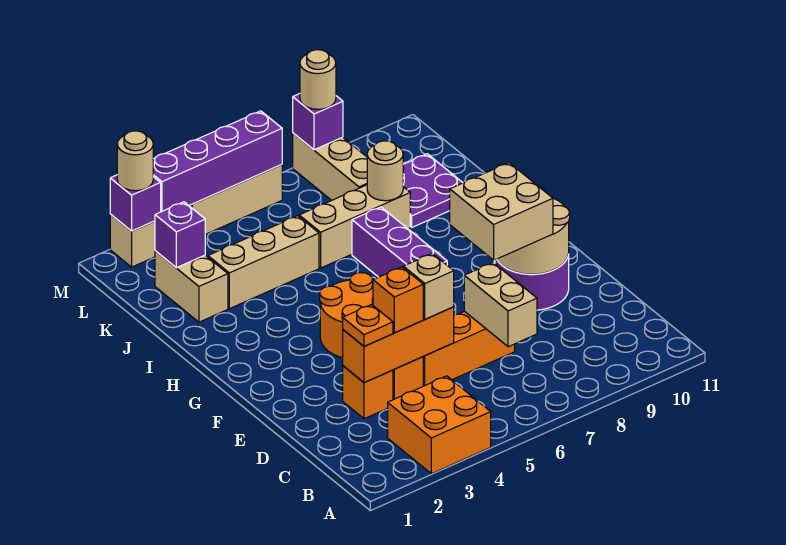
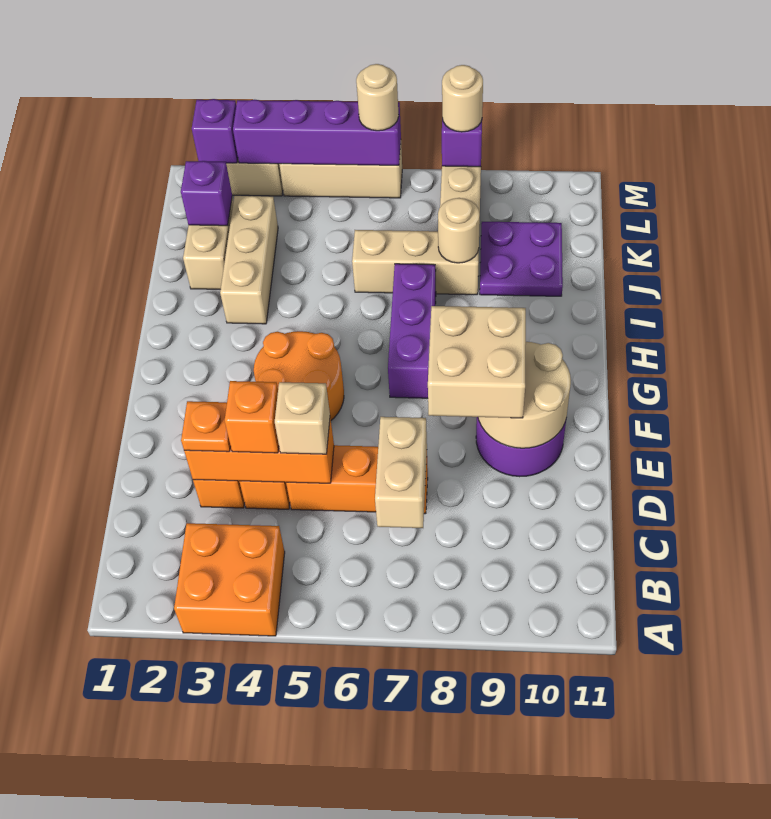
tan 1x3 brick [208,216,319,309] -> tan 1x3 brick turned to [220,196,278,324]
tan 1x1 round brick [117,131,153,191] -> tan 1x1 round brick moved to [356,64,399,131]

